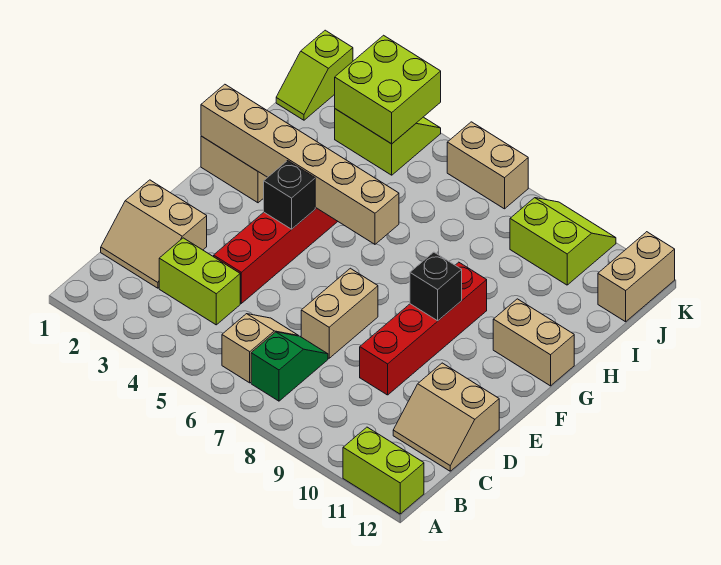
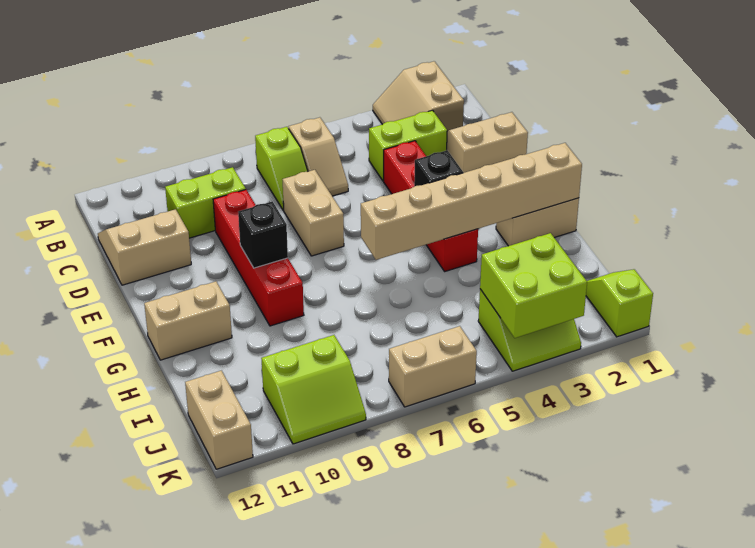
none -> tan 2x2 slope [373,61,464,131]
lime 1x2 brick [343,427,424,514] -> lime 1x2 brick moved to [165,167,246,238]
green 1x2 slope [251,332,328,401] -> lime 1x2 slope [255,127,308,210]

